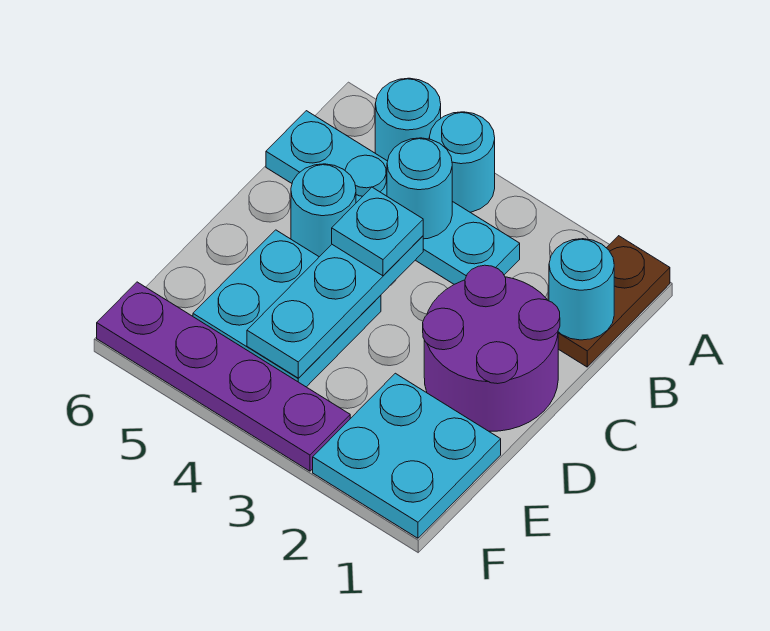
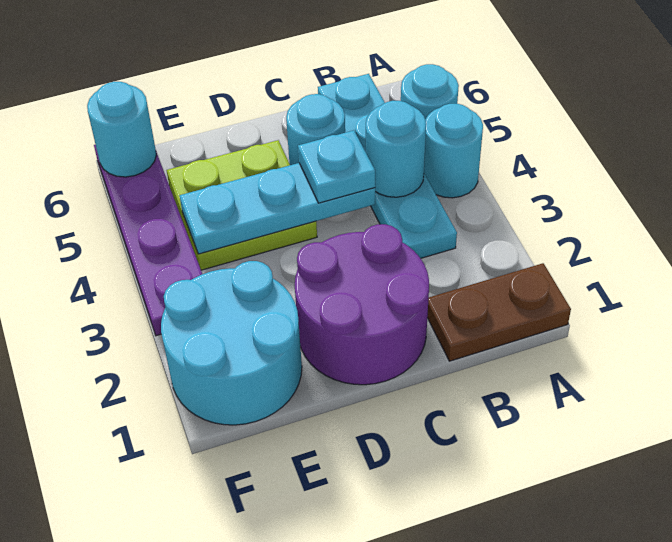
cyan 1x1 round brick [549,239,614,340] -> cyan 1x1 round brick moved to [87,82,156,177]
cyan 2x2 plate [193,230,381,387] -> lime 2x2 plate [166,140,317,270]
cyan 2x2 plate [313,373,501,538] -> cyan 2x2 round brick [161,261,302,425]

